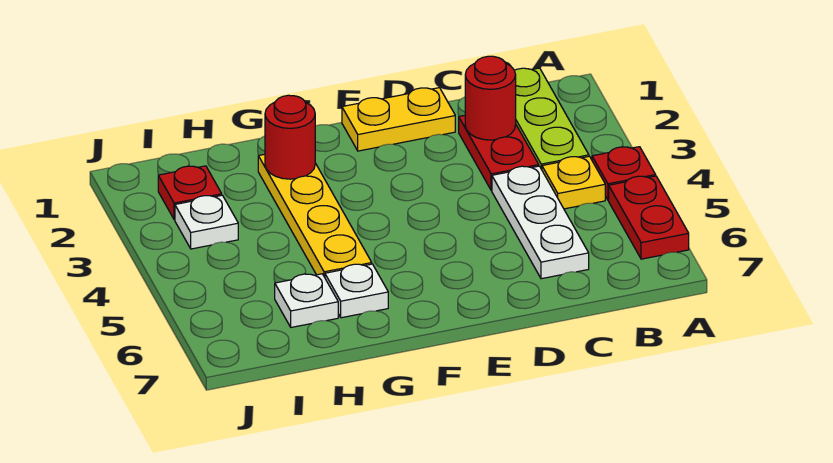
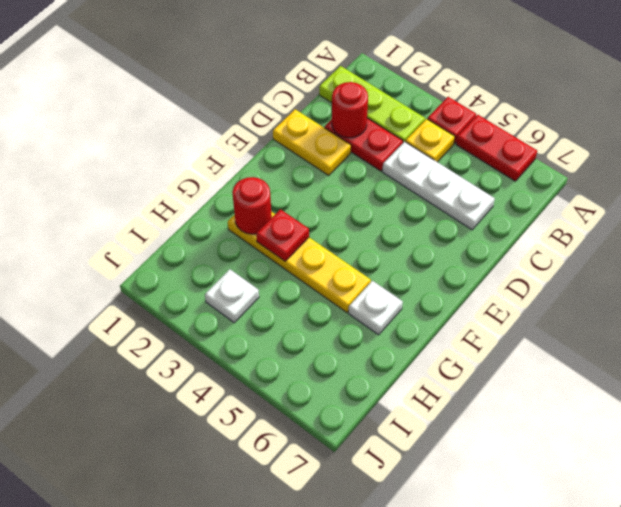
yellow 1x2 plate [342,88,455,151] -> yellow 1x2 plate turned to [273,109,351,175]
white 1x1 plate [275,274,338,327] -> none
red 1x1 plate [158,166,222,220] -> red 1x1 plate moved to [256,209,309,261]

